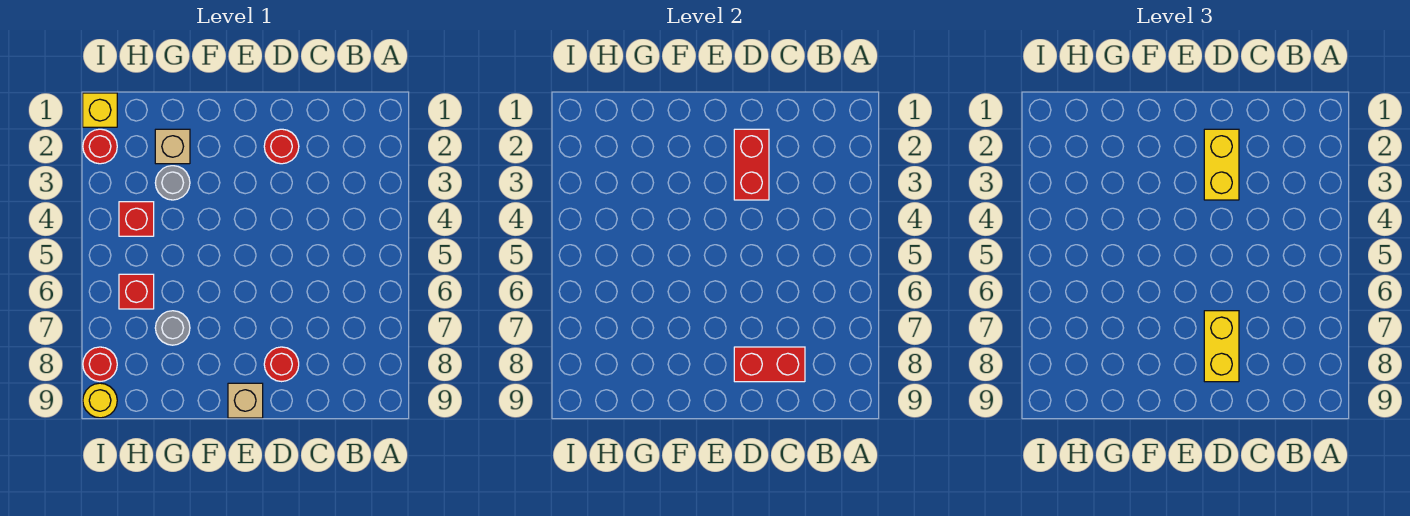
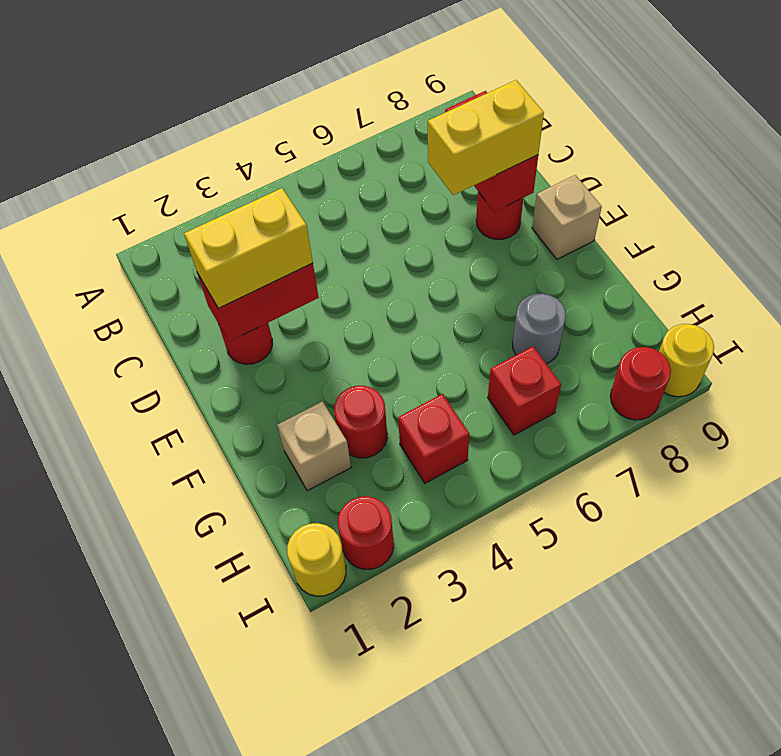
grey 1x1 round brick [155,166,190,200] -> red 1x1 round brick [334,386,387,458]
yellow 1x1 brick [83,93,117,127] -> yellow 1x1 round brick [287,523,346,596]

